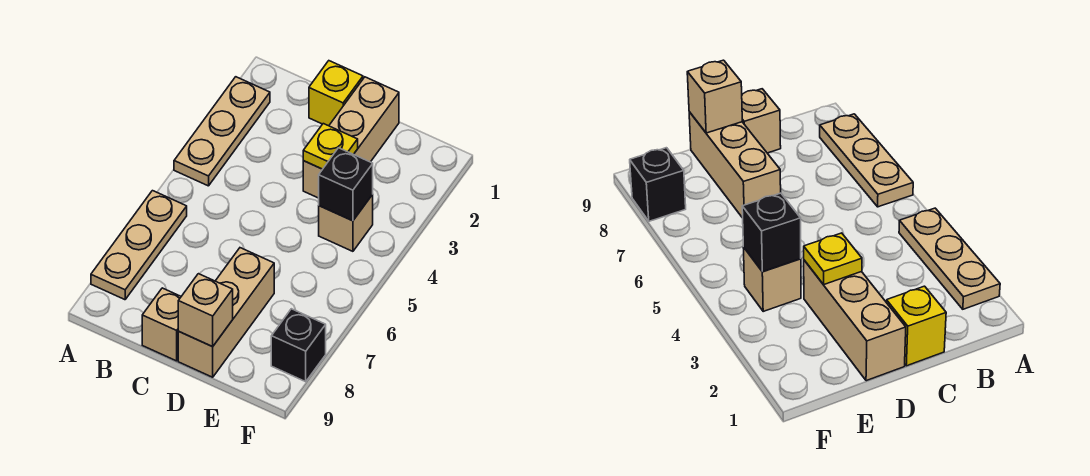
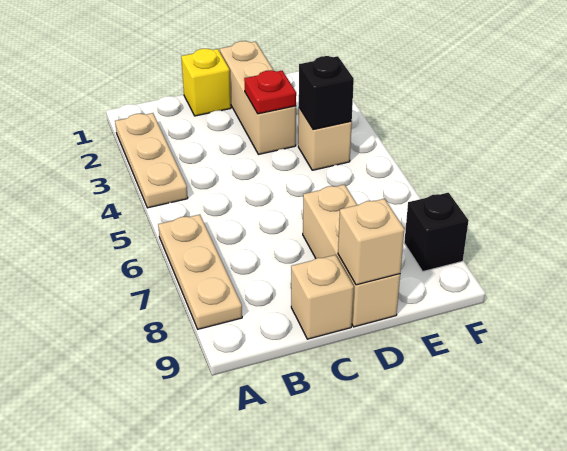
yellow 1x1 plate [303,124,358,169] -> red 1x1 plate [244,70,296,114]

